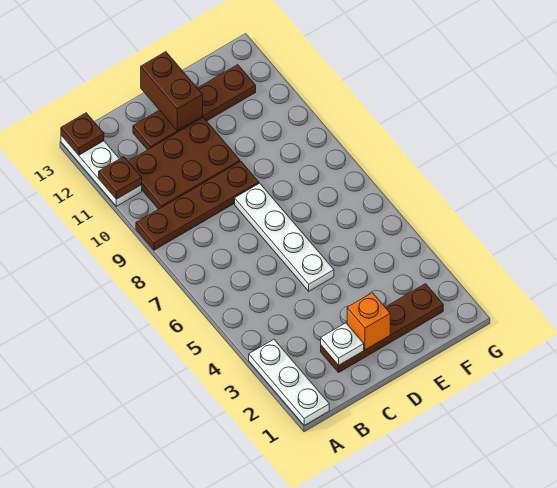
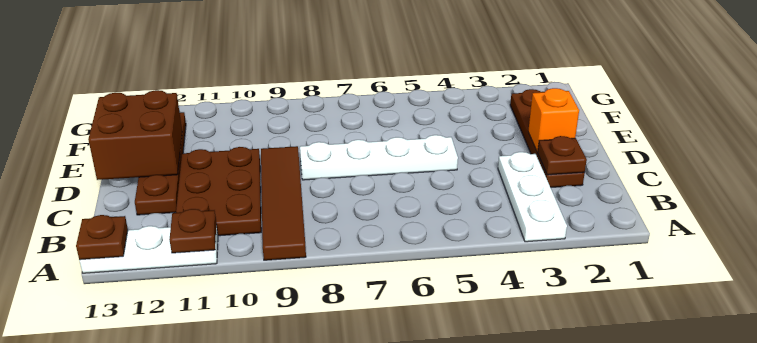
white 1x3 plate [249,339,329,425] -> white 1x3 plate turned to [498,152,567,242]
brown 1x4 plate [136,162,259,250] -> brown 1x4 tile [261,146,306,260]
white 1x1 plate [321,323,364,365] -> brown 1x1 plate [538,136,587,175]
brown 1x2 brick [141,52,203,131] -> brown 2x2 brick [88,90,182,180]

